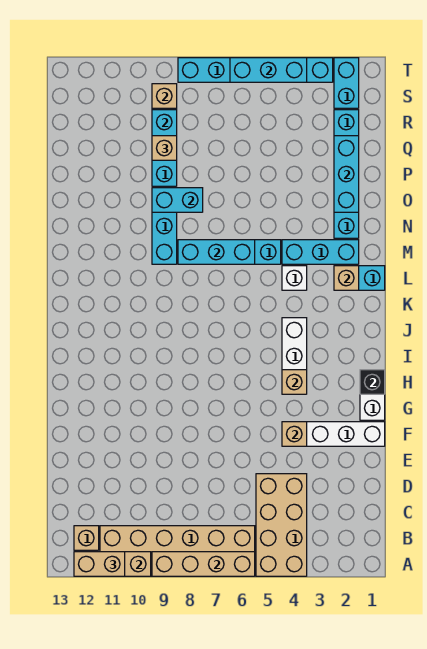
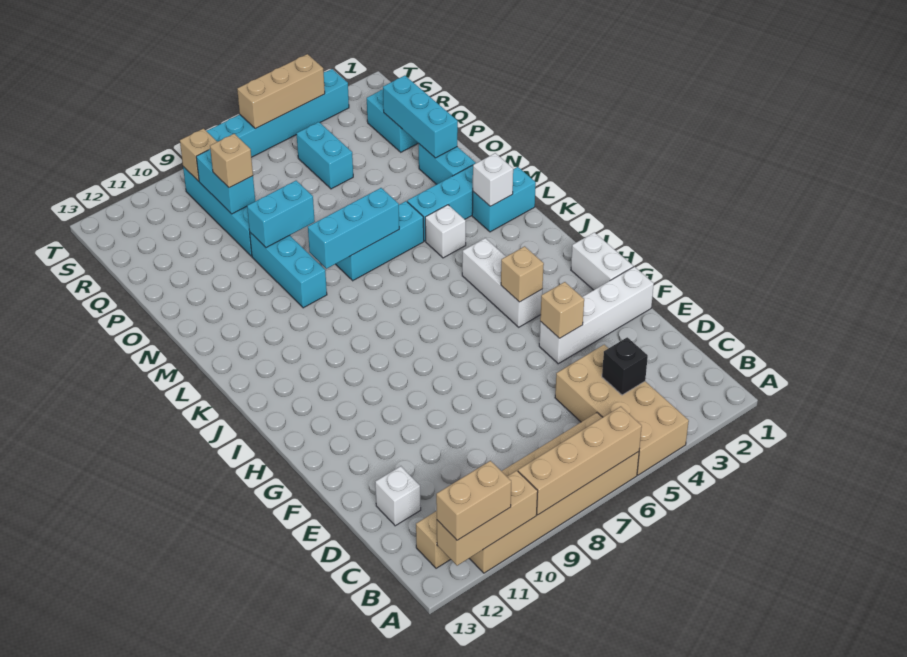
none -> white 1x1 brick [375,466,421,526]
black 1x1 brick [360,370,385,394] -> black 1x1 brick moved to [602,337,648,395]
tan 1x1 brick [334,266,359,290] -> white 1x1 brick [473,153,513,206]
cyan 1x2 brick [334,58,359,108] -> cyan 1x2 brick moved to [297,122,353,189]
cyan 1x3 brick [230,58,307,82] -> tan 1x3 brick [237,54,325,129]

